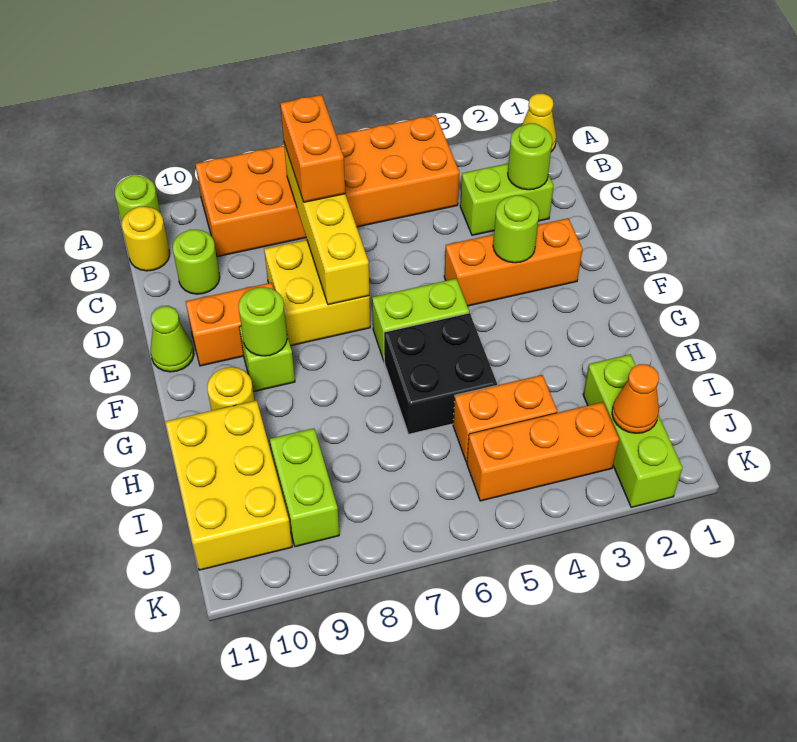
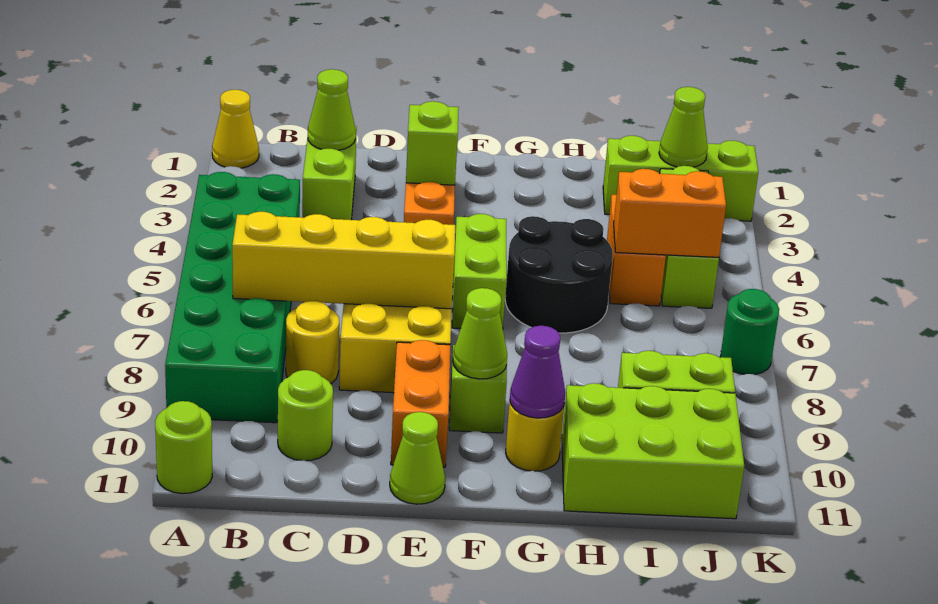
orange 2x6 brick [195,115,459,257] -> green 2x6 brick [165,172,300,423]
orange 1x2 brick [280,95,345,202] -> orange 1x2 brick moved to [614,169,726,257]
yellow 1x1 round brick [122,207,170,271] -> yellow 1x1 round brick moved to [286,301,339,384]
lime 1x1 round brick [508,123,552,190] -> lime 1x1 cone [308,69,356,150]
lime 1x1 round brick [493,195,539,263] -> lime 1x1 brick [406,101,459,185]
lime 1x1 round brick [238,287,287,356] -> lime 1x1 cone [453,288,507,379]
black 2x2 brick [384,313,497,434] -> black 2x2 round brick [505,216,613,333]
none -> purple 1x1 cone [510,326,565,418]
yellow 2x3 brick [165,400,292,570] -> lime 2x3 brick [562,383,744,519]
orange 1x1 cone [612,364,659,433] -> lime 1x1 cone [659,87,708,167]
orange 1x3 brick [467,402,619,501] -> lime 1x3 brick [660,166,719,308]
none -> green 1x1 round brick [720,289,779,375]

